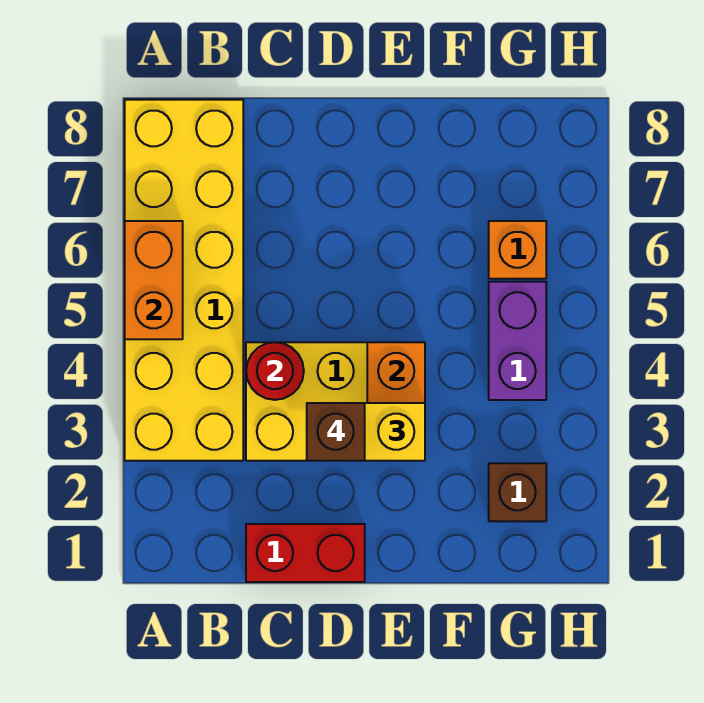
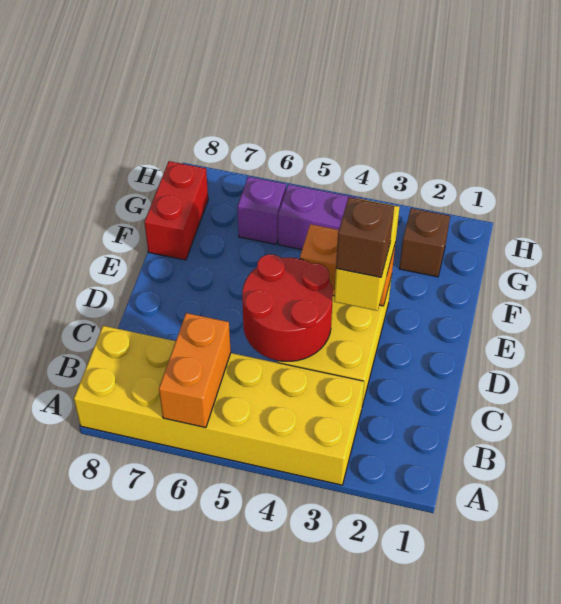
orange 1x2 brick [125,221,183,339] -> orange 1x2 brick turned to [159,313,231,428]
red 1x2 brick [246,524,365,582] -> red 1x2 brick moved to [144,161,208,260]
red 1x1 round brick [246,342,304,400] -> red 2x2 round brick [242,254,333,361]
orange 1x1 brick [489,221,546,279] -> purple 1x1 brick [237,177,286,244]

